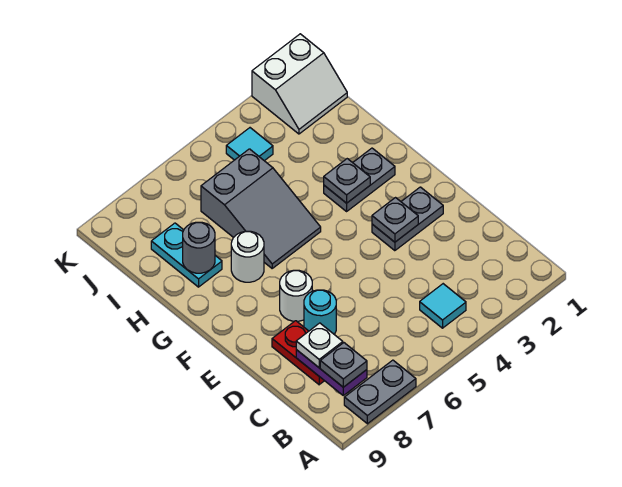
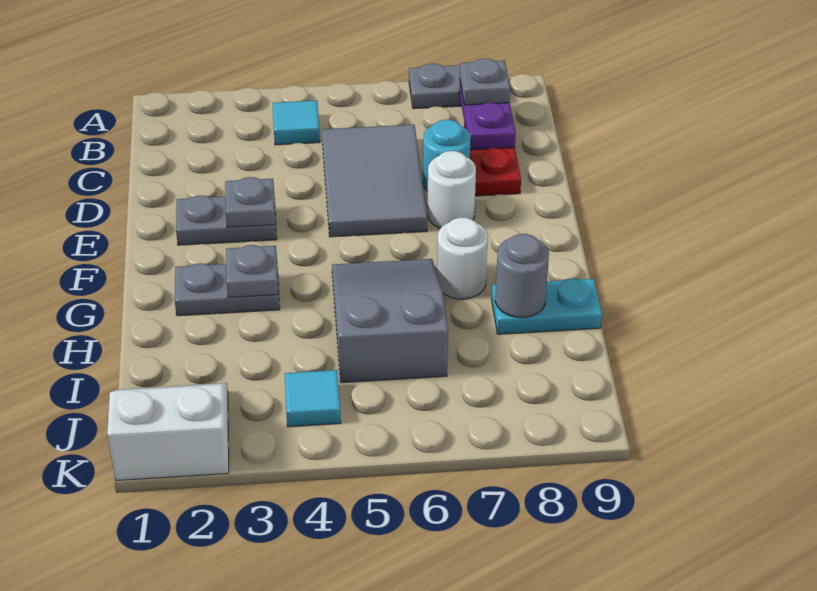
none -> grey 2x3 tile [322,125,427,237]
white 1x1 plate [296,323,343,367] -> none
cyan 1x2 plate [151,223,222,287] -> cyan 1x2 plate turned to [492,278,602,334]

